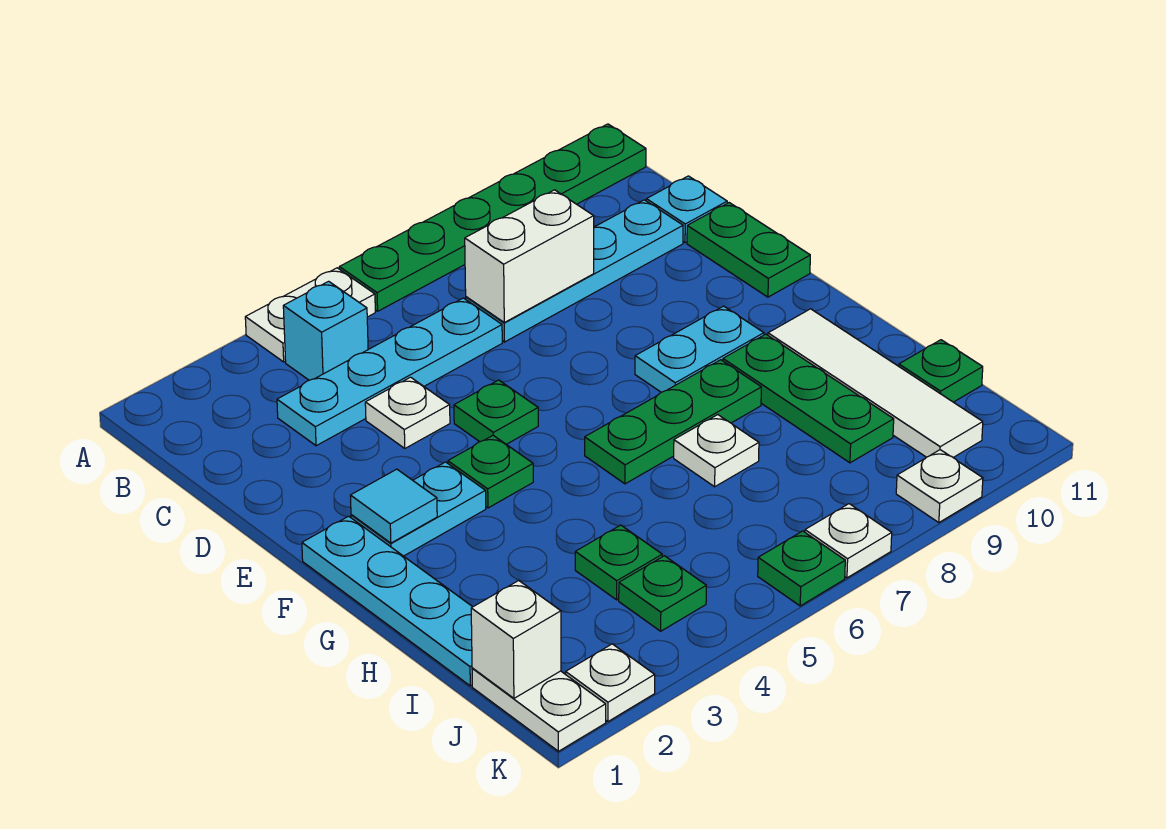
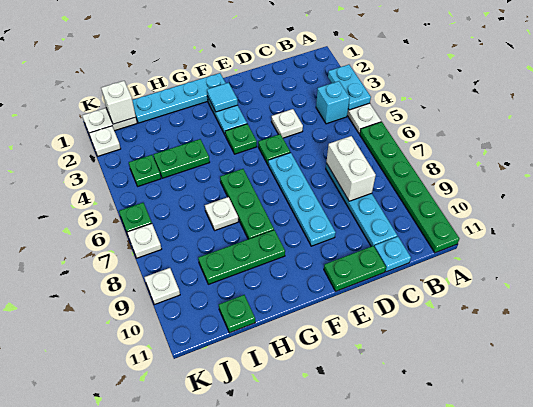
cyan 1x4 plate [277,298,502,446] -> cyan 1x4 plate moved to [268,153,336,246]
cyan 1x2 plate [635,306,764,392] -> cyan 1x2 plate moved to [328,65,371,110]
white 1x4 tile [768,309,983,458] -> none
green 1x1 plate [575,525,663,600] -> green 1x2 plate [153,139,210,178]

